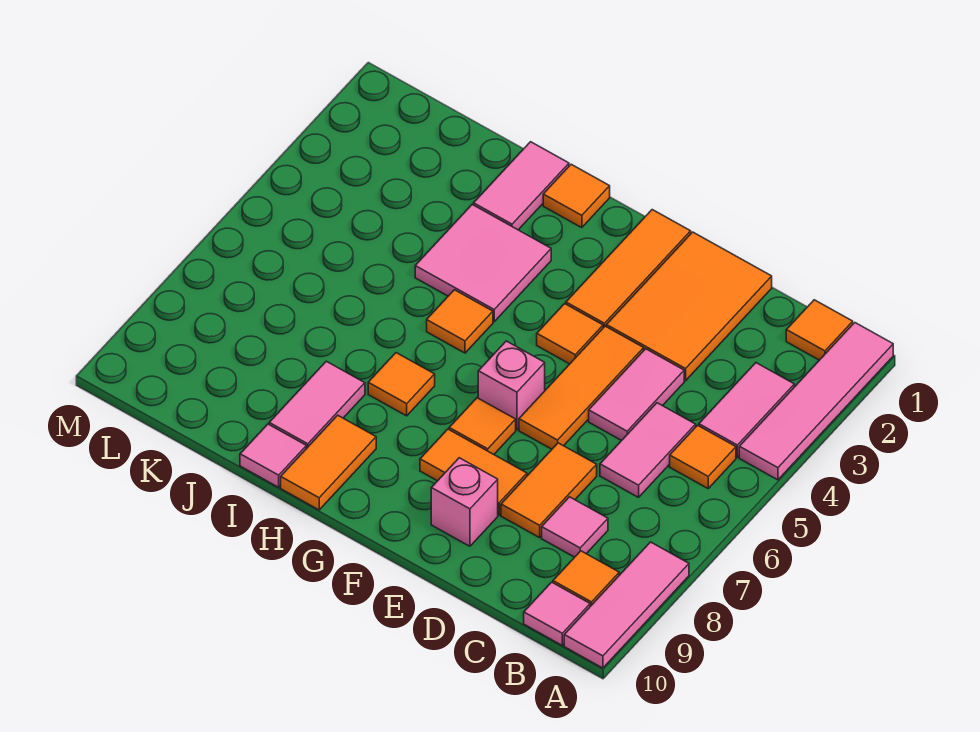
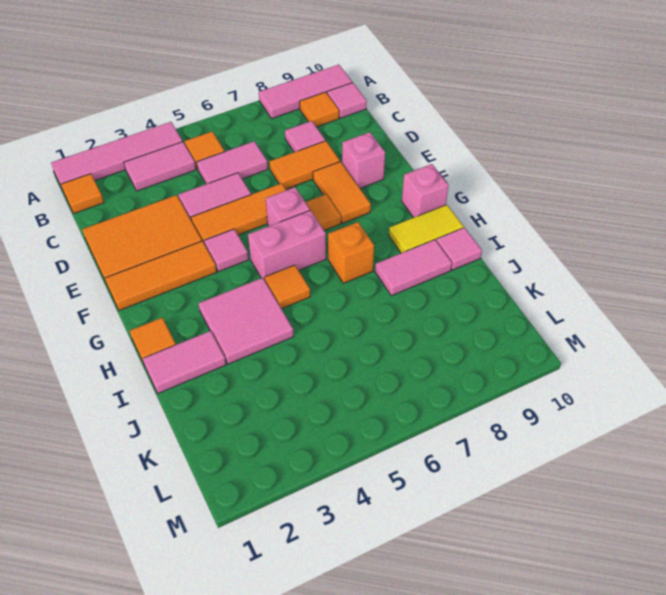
orange 1x1 tile [537,304,603,364] -> pink 1x1 tile [204,229,249,272]
none -> pink 1x2 brick [248,210,326,280]
none -> pink 1x1 brick [402,164,449,218]
orange 1x1 tile [368,353,435,416] -> orange 1x1 brick [328,222,374,283]
orange 1x2 tile [281,415,376,510] -> yellow 1x2 tile [389,205,464,253]

